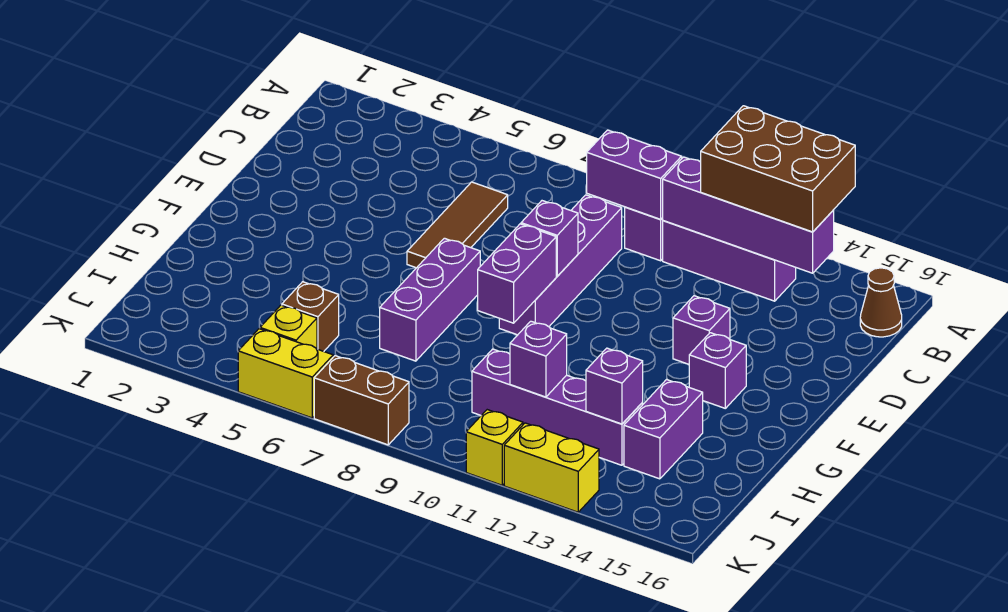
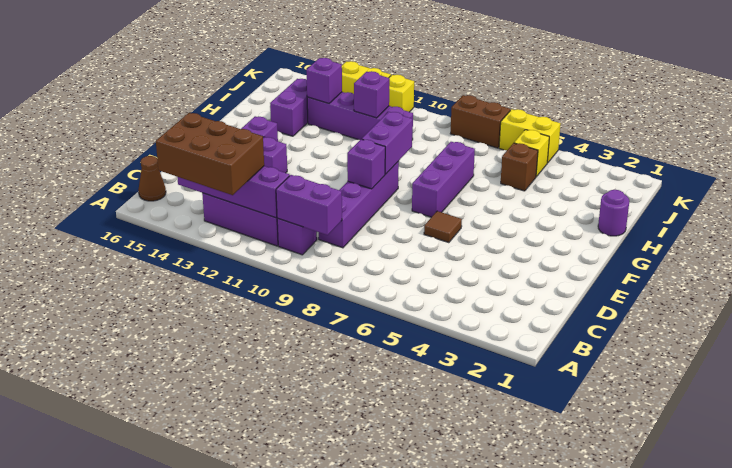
brown 1x3 tile [407,182,508,268] -> brown 1x1 tile [424,211,462,243]
none -> purple 1x1 round brick [598,190,629,236]

